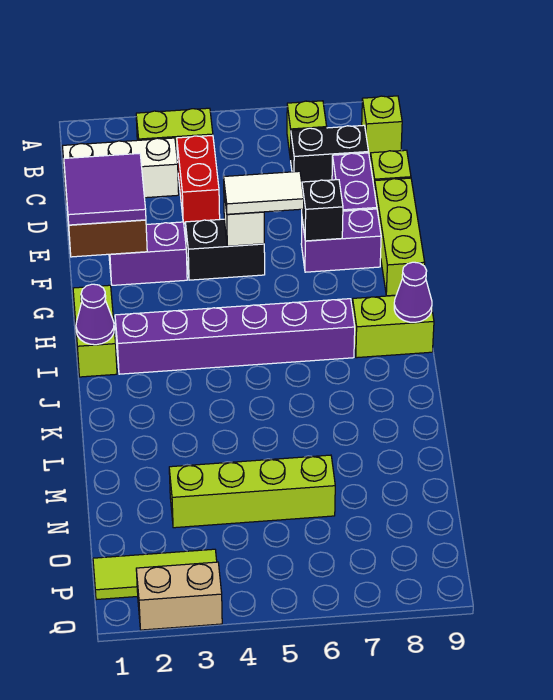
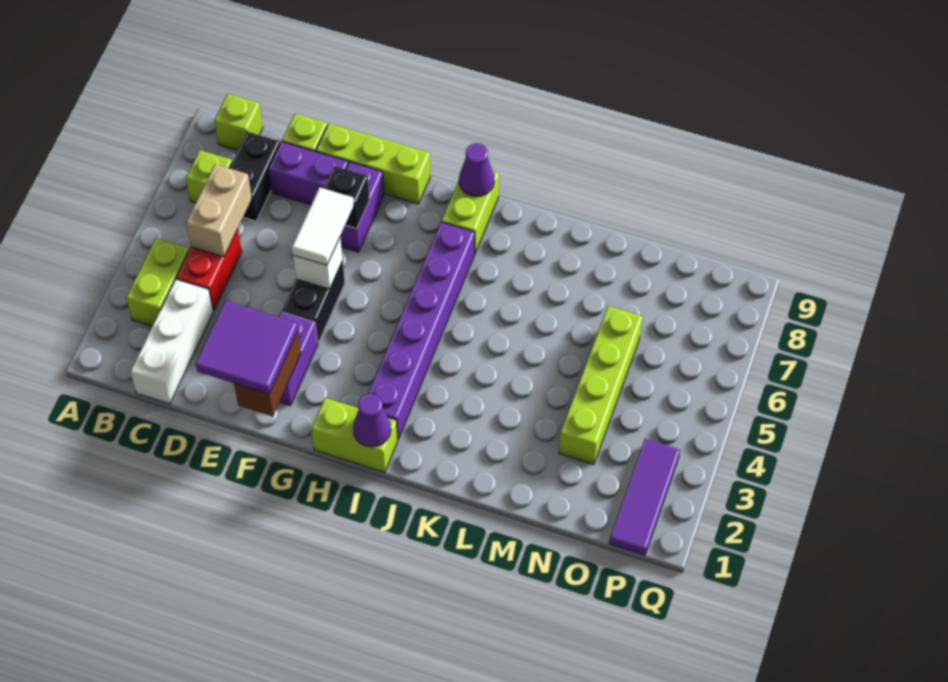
red 1x2 brick [177,135,220,223] -> red 1x2 brick turned to [176,229,242,310]
lime 1x3 tile [93,549,217,600] -> purple 1x3 tile [609,439,680,555]
tan 1x2 brick [136,562,222,630] -> tan 1x2 brick moved to [186,164,252,257]

